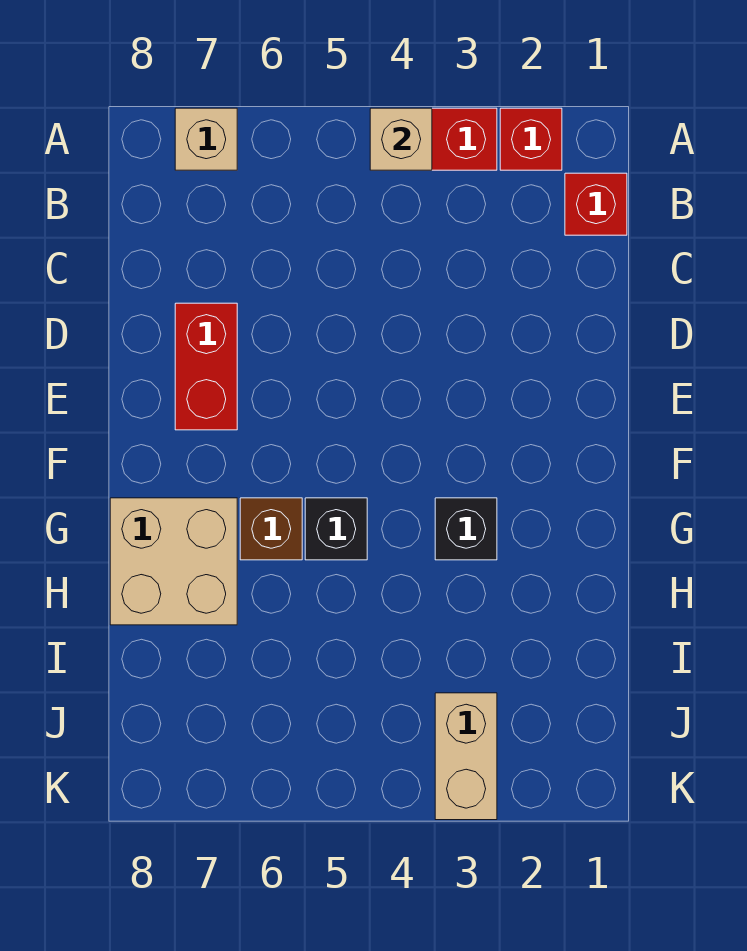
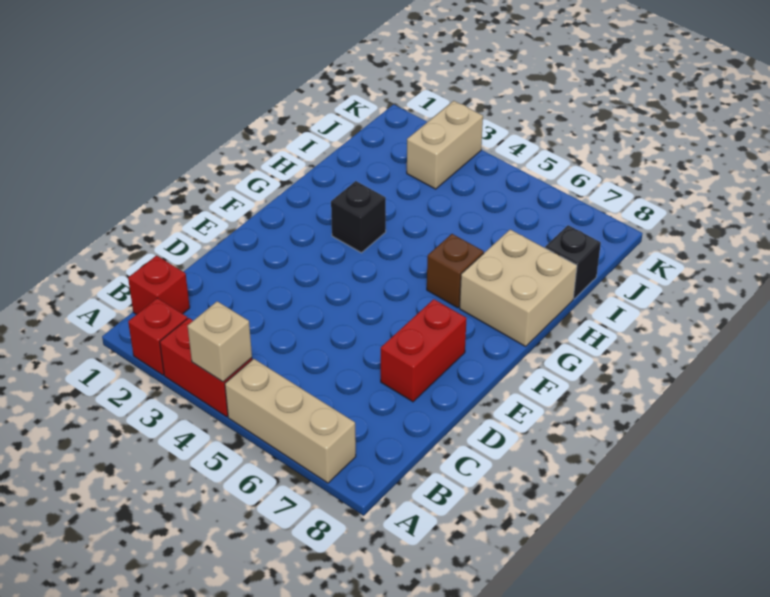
tan 1x1 brick [175,108,237,170] -> tan 1x3 brick [225,359,356,483]
black 1x1 brick [305,498,367,560] -> black 1x1 brick moved to [545,225,601,299]

